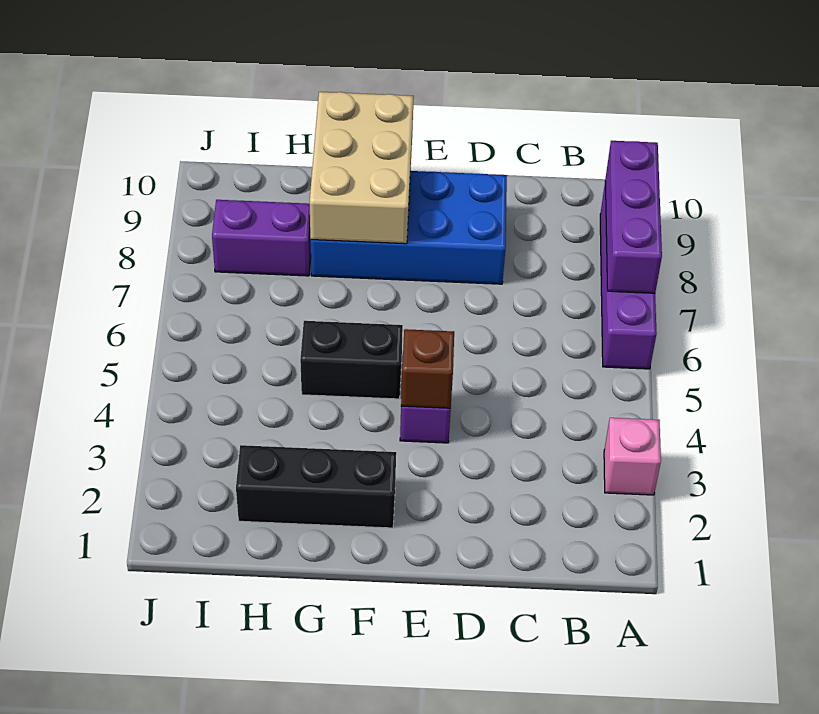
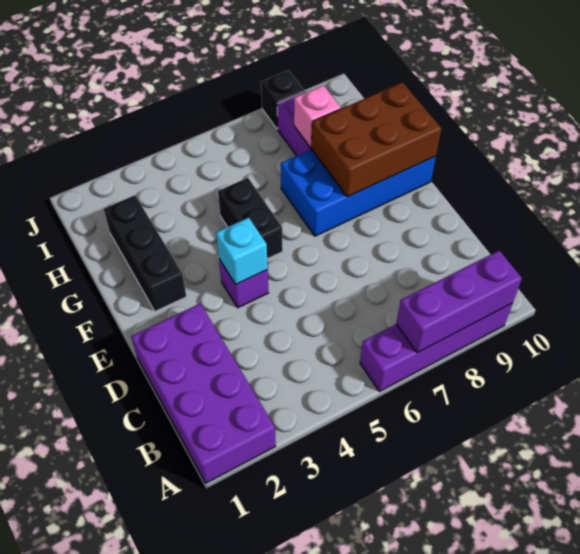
none -> purple 2x4 brick [131,304,276,483]
pink 1x1 brick [604,418,661,495] -> pink 1x1 brick moved to [294,85,341,148]
blue 2x4 brick [311,171,507,284] -> blue 2x4 brick turned to [281,149,436,236]
brown 1x1 brick [401,329,454,408] -> cyan 1x1 brick [216,218,268,284]
tan 2x3 brick [310,92,414,244] -> brown 2x3 brick [311,82,442,197]
none -> black 1x1 brick [261,70,304,129]

